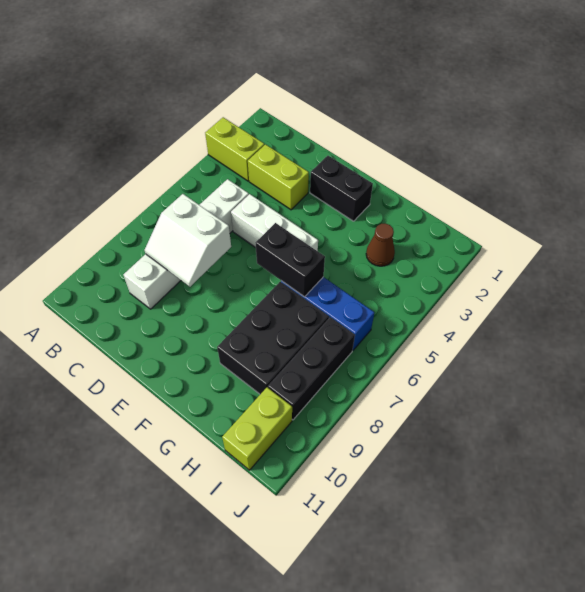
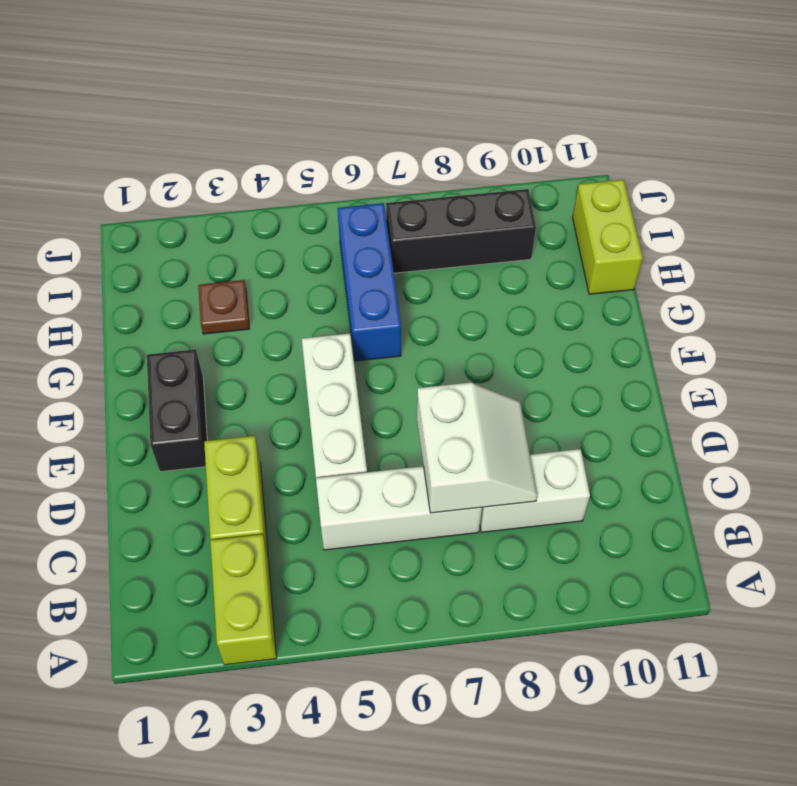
black 1x2 brick [256,223,325,297] -> none
black 2x3 brick [217,282,329,394] -> none
brown 1x1 cone [366,224,395,266] -> brown 1x1 plate [198,280,249,334]
lime 1x2 brick [222,388,292,470] -> lime 1x2 brick turned to [572,180,643,294]

